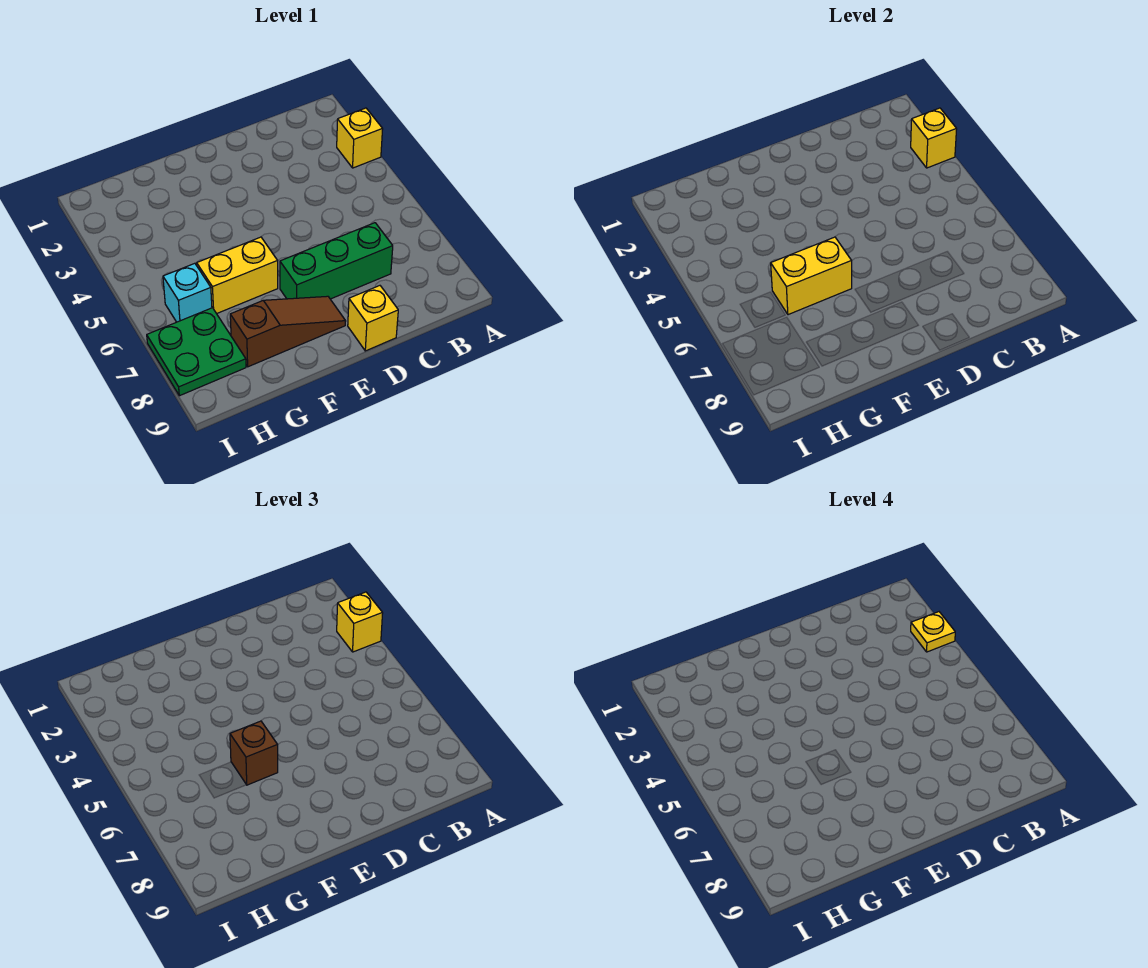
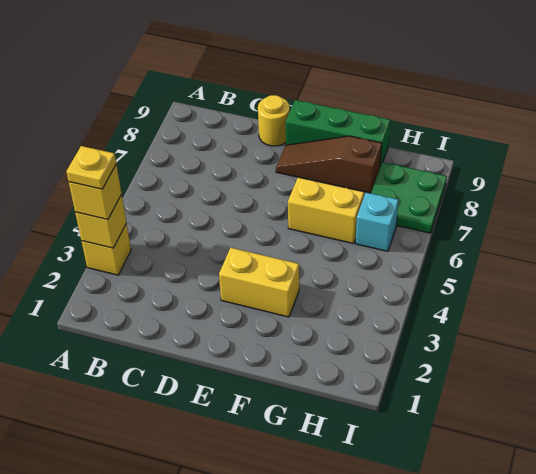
green 1x3 brick [280,223,393,299] -> green 1x3 brick moved to [286,100,390,166]
yellow 1x1 brick [348,286,398,351] -> yellow 1x1 round brick [258,95,290,146]
yellow 1x2 brick [771,237,852,315] -> yellow 1x2 brick moved to [219,248,299,317]
brown 1x1 brick [230,721,278,785] -> none

